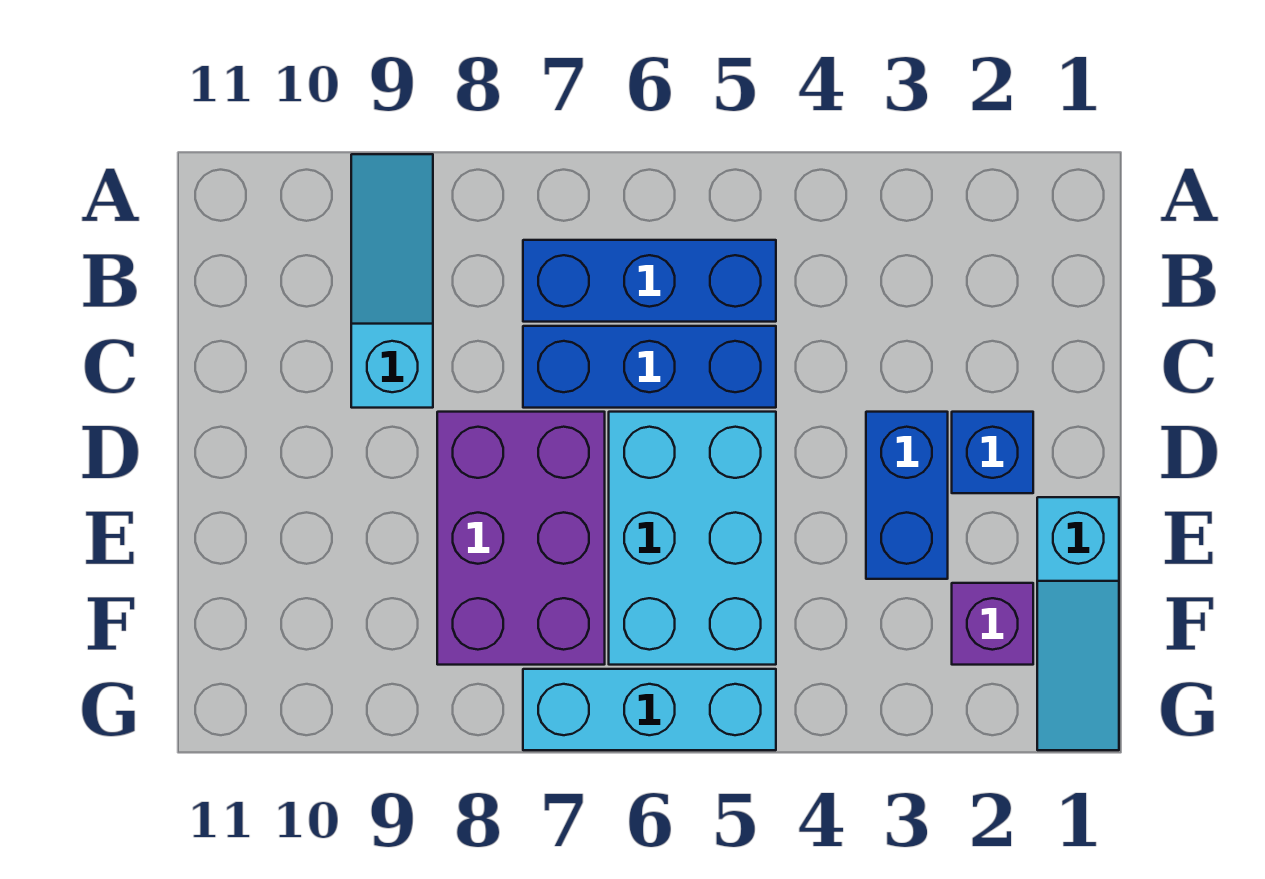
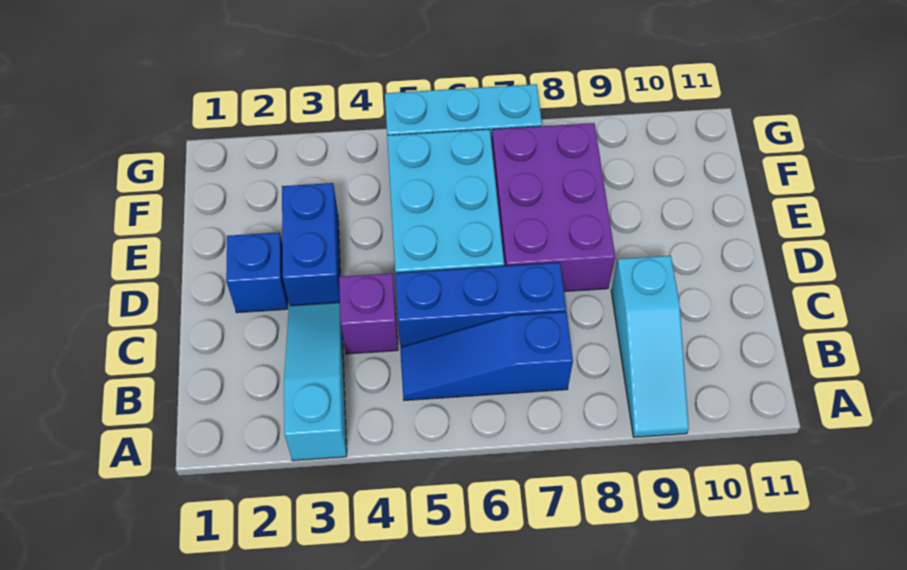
blue 1x3 brick [523,240,776,322] -> blue 1x3 slope [400,312,573,400]
cyan 1x3 slope [1037,497,1119,750] -> cyan 1x3 slope moved to [284,303,347,461]
purple 1x1 brick [952,583,1033,665] -> purple 1x1 brick moved to [339,273,398,354]

